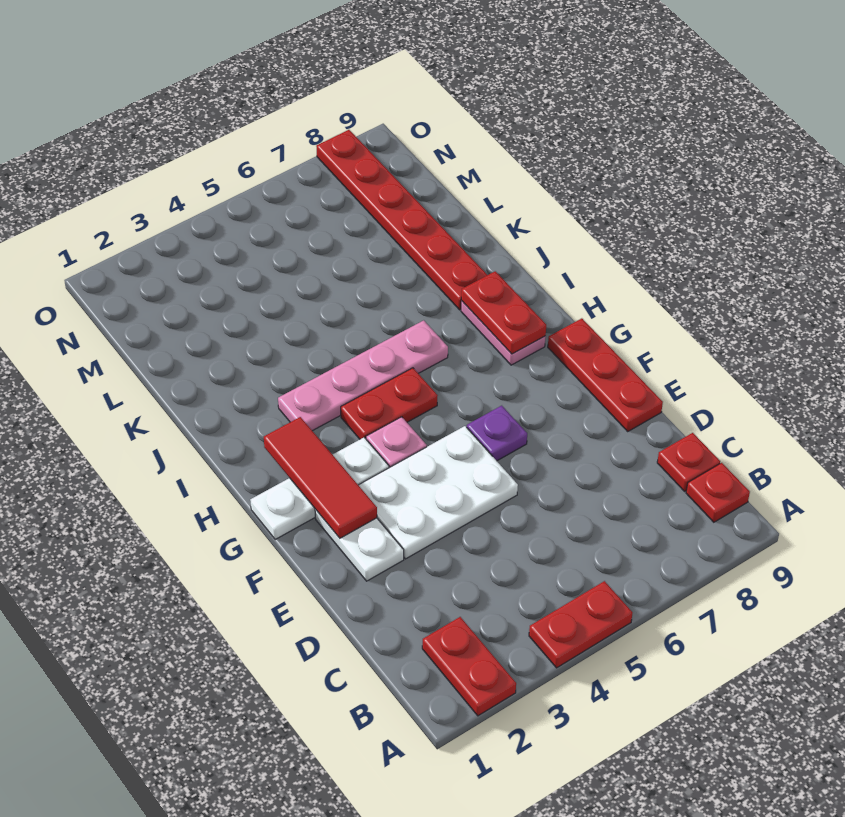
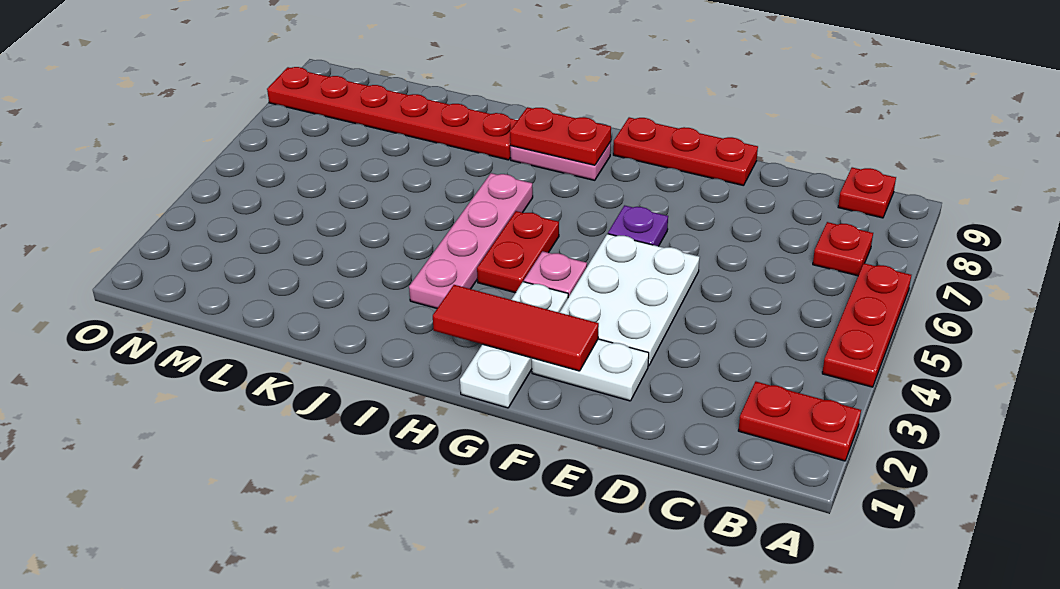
red 1x2 plate [529,581,632,668] -> red 1x3 plate [822,263,911,387]
red 1x1 plate [657,433,720,491] -> red 1x1 plate moved to [813,222,873,276]

